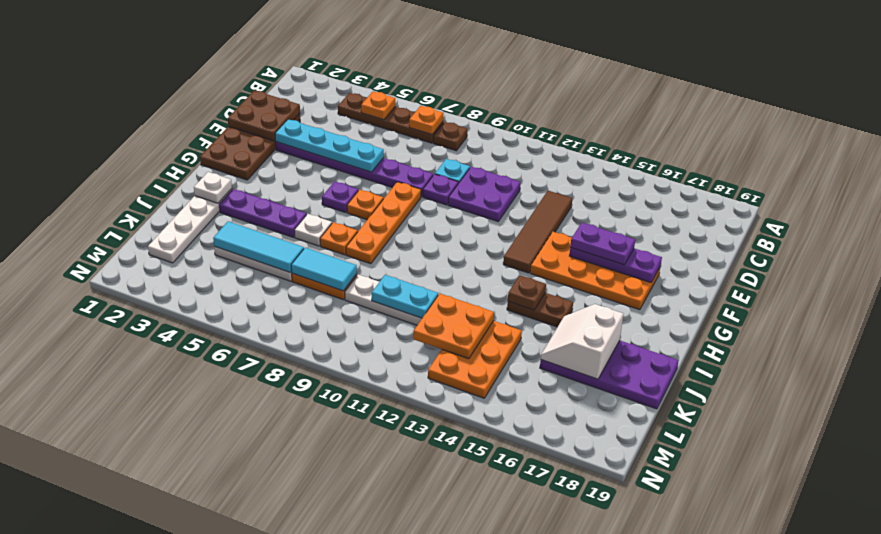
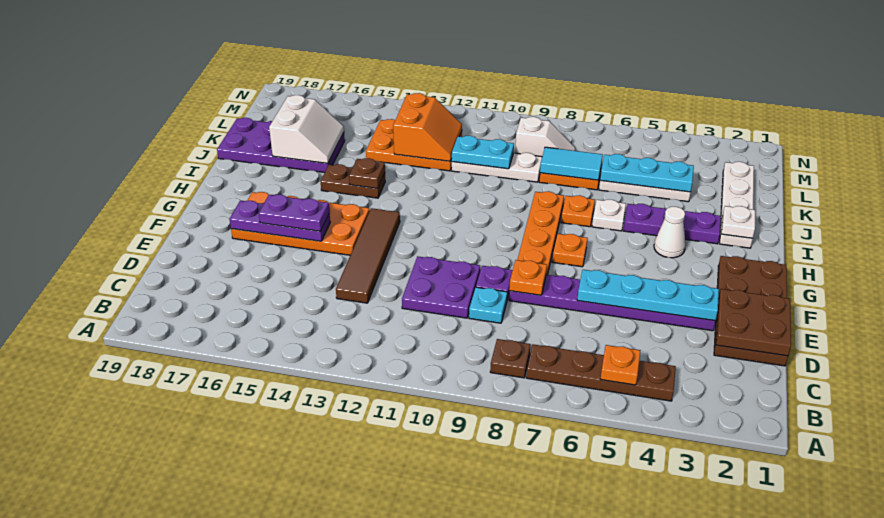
orange 1x1 plate [409,106,443,135] -> orange 1x1 plate moved to [509,260,547,295]
purple 1x1 plate [322,181,358,213] -> none
none -> white 1x1 cone [654,207,686,258]
cyan 1x3 tile [213,221,304,272] -> cyan 1x3 plate [600,154,694,192]
orange 2x2 plate [413,294,494,359] -> orange 2x2 slope [393,93,462,161]
orange 2x3 plate [428,321,522,398] -> orange 2x3 plate turned to [366,119,462,171]
none -> white 1x2 slope [515,117,575,157]

